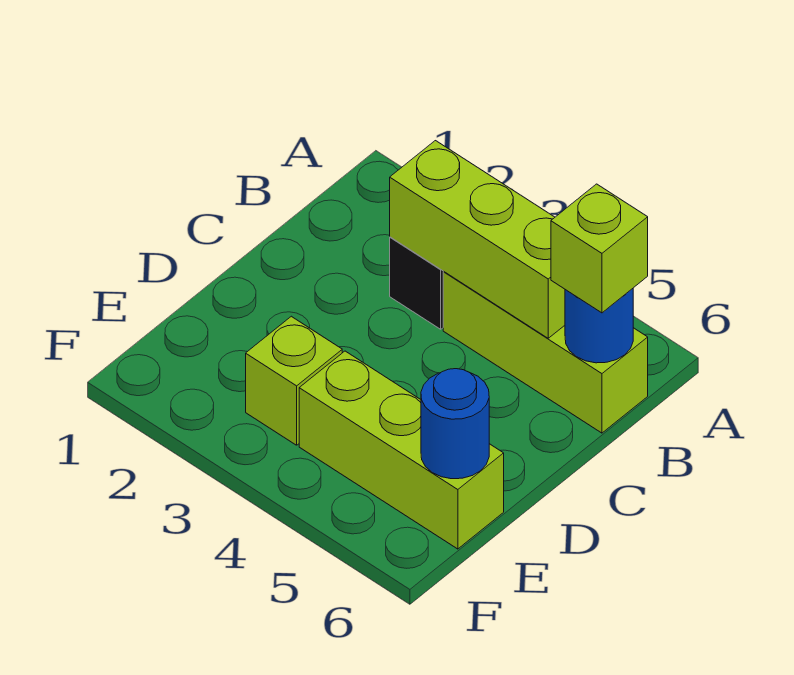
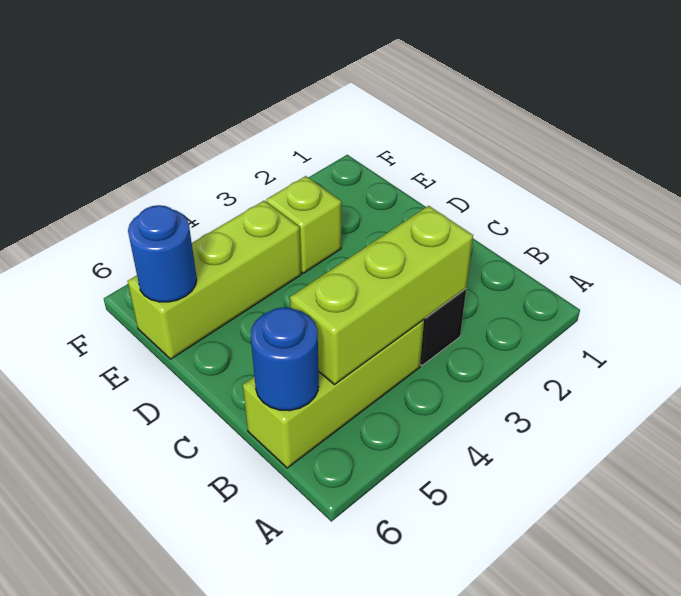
lime 1x1 brick [551,184,648,313] -> none

